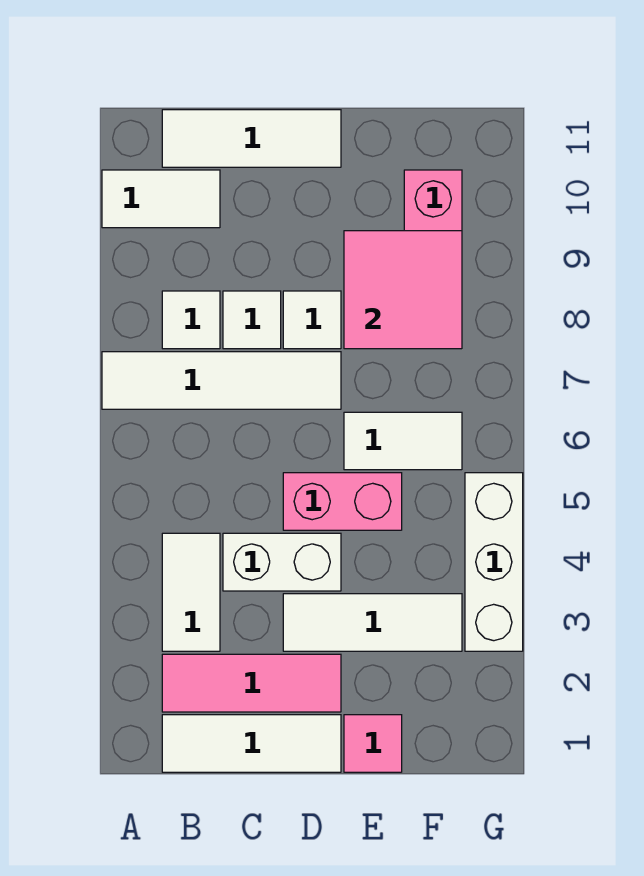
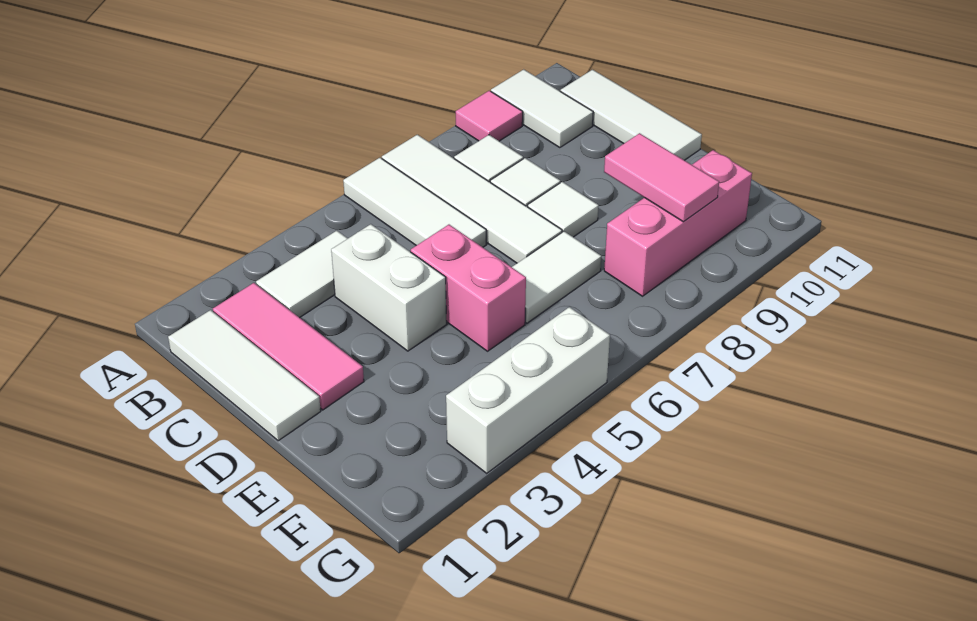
white 1x3 tile [283,594,462,651] -> white 1x3 tile moved to [343,158,486,247]
pink 1x1 tile [344,715,402,772] -> pink 1x1 tile moved to [456,91,523,141]
white 1x2 tile [344,412,462,470] -> white 1x2 tile turned to [512,231,601,323]
pink 2x2 tile [344,231,462,349] -> pink 1x2 tile [604,133,719,222]

